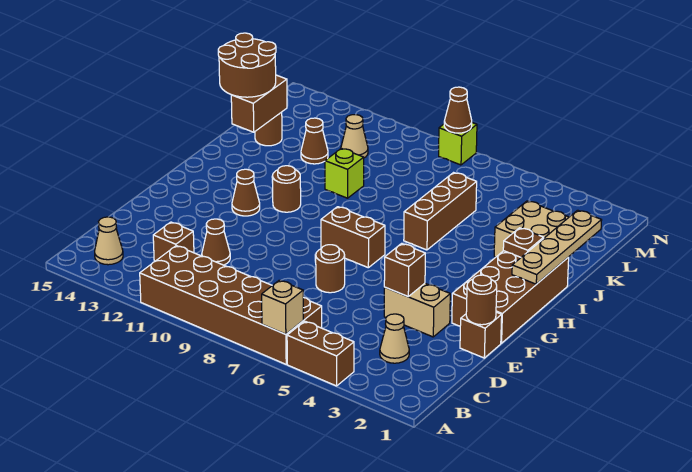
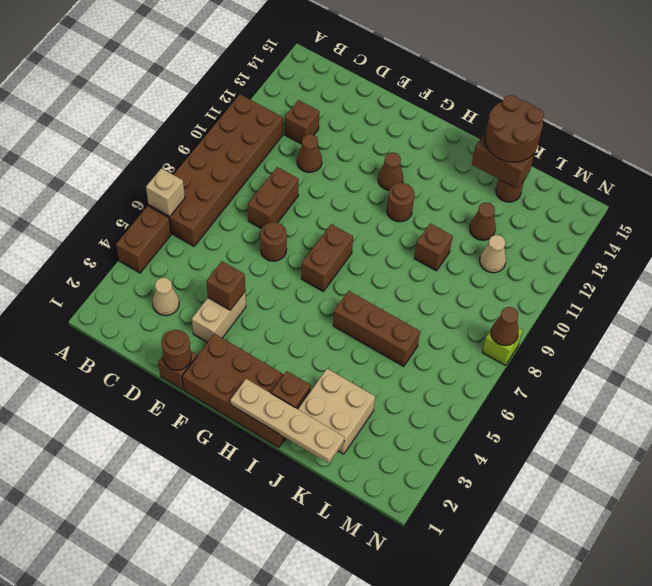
tan 1x1 cone [95,217,123,265] -> none
none -> brown 1x2 brick [248,167,299,229]
lime 1x1 brick [325,148,364,198] -> brown 1x1 brick [414,223,453,271]

